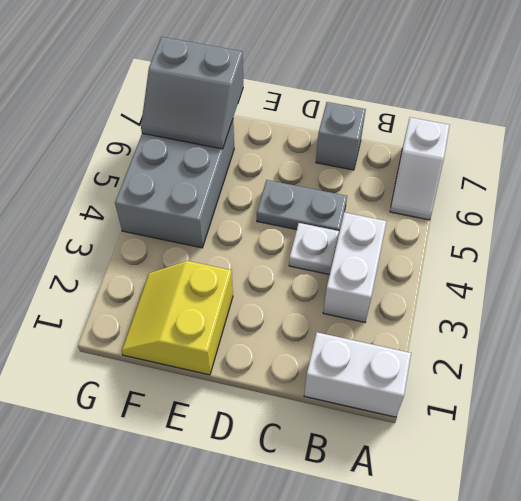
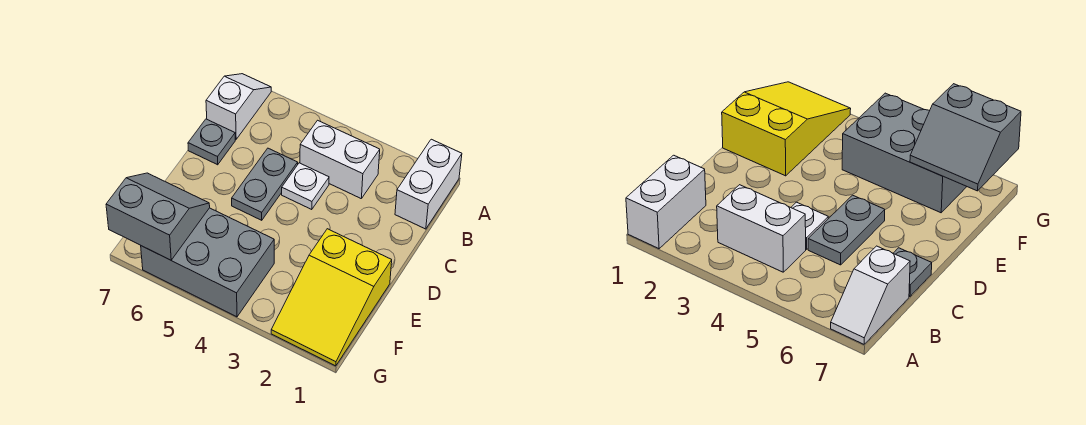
white 1x2 slope [390,117,450,220] -> white 1x2 slope turned to [206,74,271,139]
grey 1x1 brick [316,102,366,170] -> grey 1x1 plate [188,119,235,165]
yellow 2x2 slope [122,261,233,375] -> yellow 2x3 slope [271,229,392,366]
grey 2x2 slope [141,37,243,149] -> grey 2x2 slope turned to [106,173,210,260]

